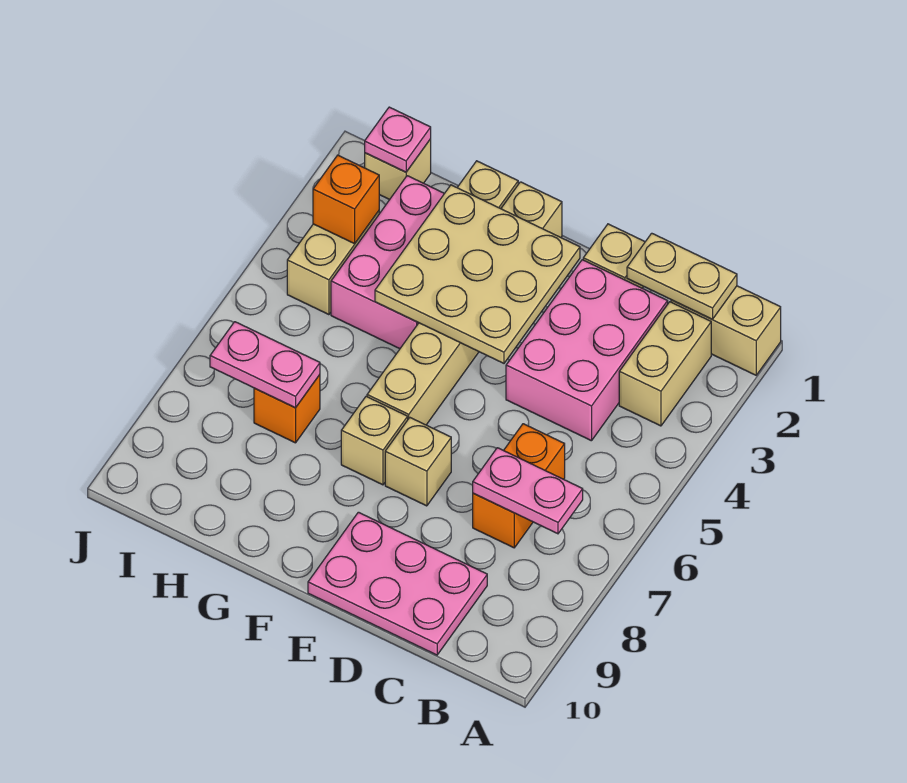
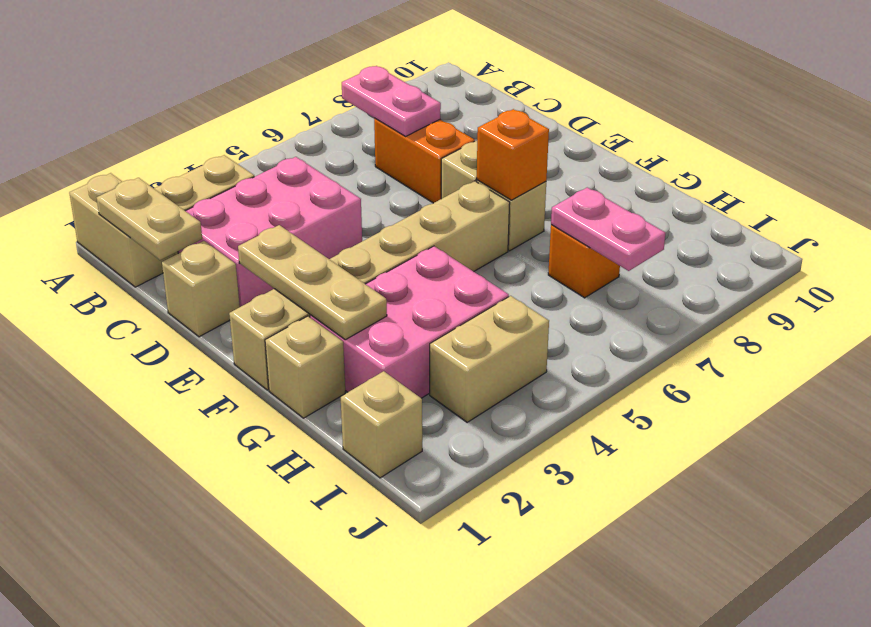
orange 1x2 brick [473,424,565,548] -> orange 1x2 brick turned to [374,118,475,203]
pink 2x3 plate [308,512,487,655] -> none
tan 3x3 plate [375,185,580,363] -> tan 1x3 plate [238,225,387,340]
pink 1x1 plate [365,107,431,172] -> none
orange 1x1 brick [313,155,379,244] -> orange 1x1 brick moved to [477,109,549,200]

